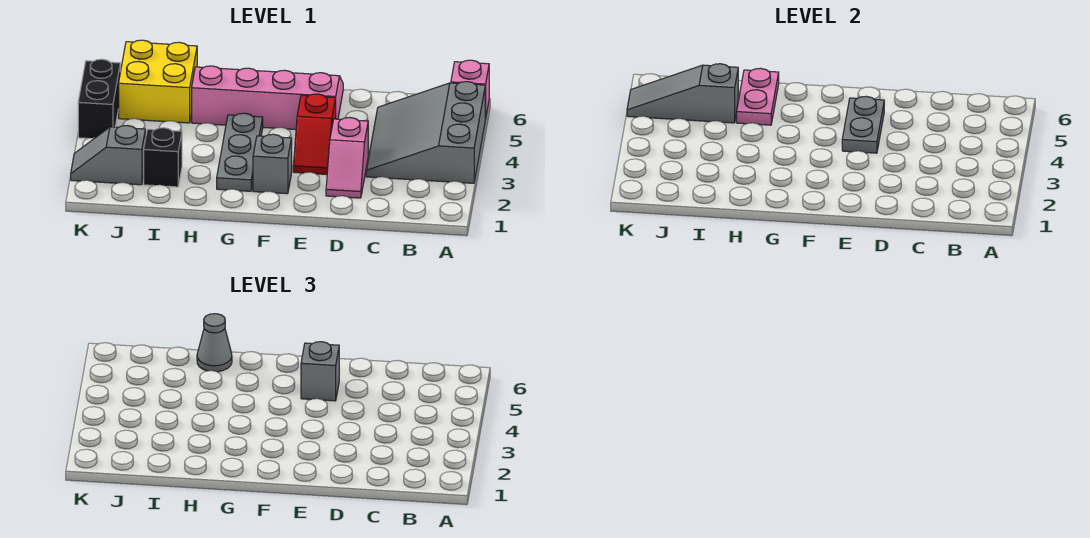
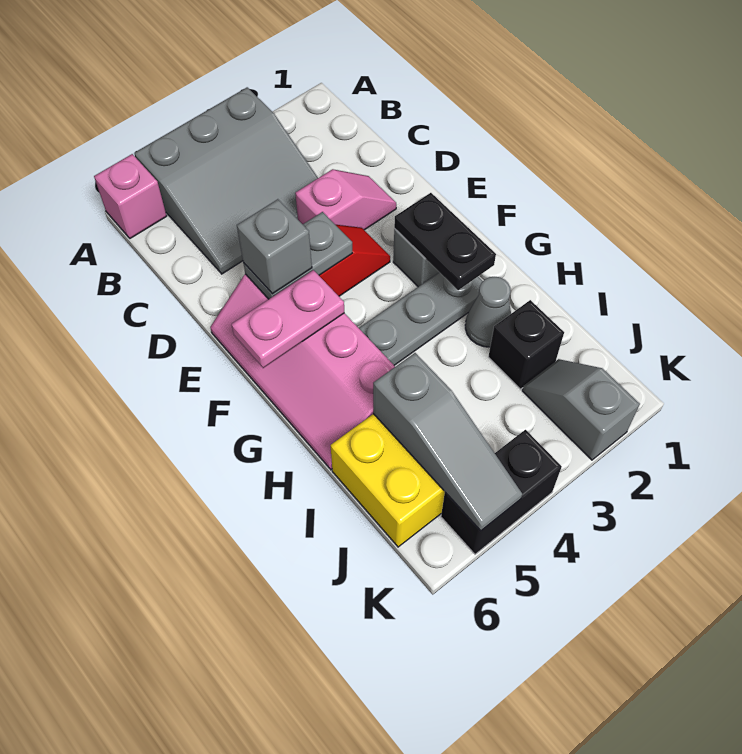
none -> black 1x2 plate [394,193,496,290]
pink 1x2 plate [737,68,779,125] -> pink 1x2 plate moved to [232,270,344,368]
grey 1x1 cone [197,314,232,372] -> grey 1x1 cone moved to [465,277,511,347]
grey 1x2 slope [71,126,145,185] -> grey 1x2 slope turned to [522,359,640,460]

